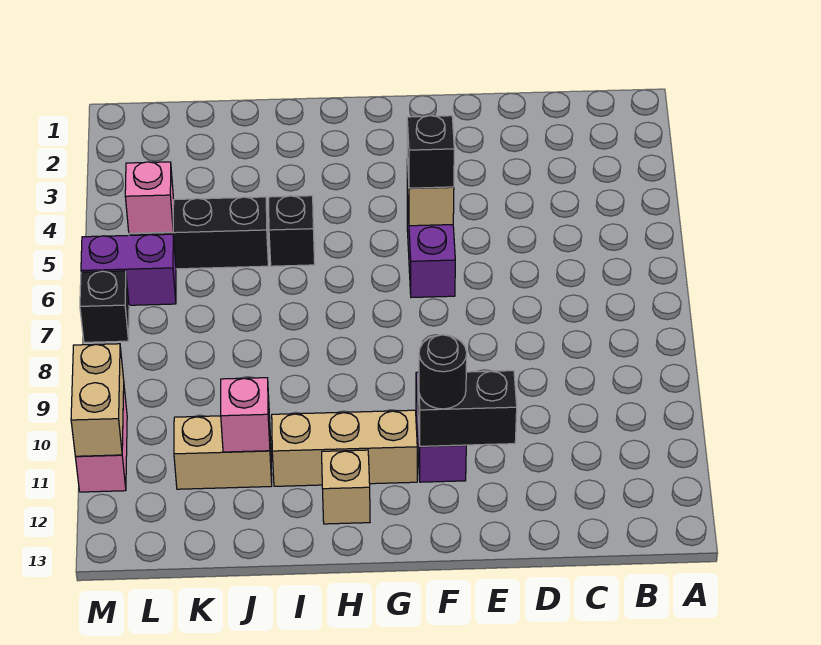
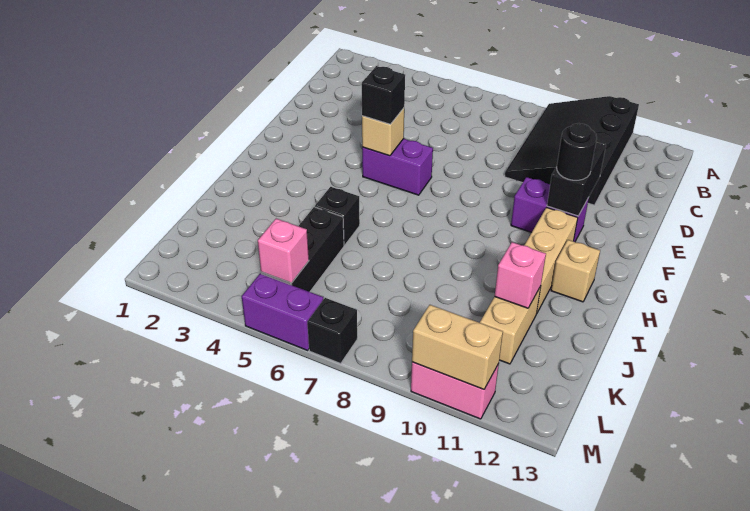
none -> black 3x4 slope [505,96,639,205]
purple 1x2 brick [81,234,176,305] -> purple 1x2 brick turned to [242,273,323,350]

